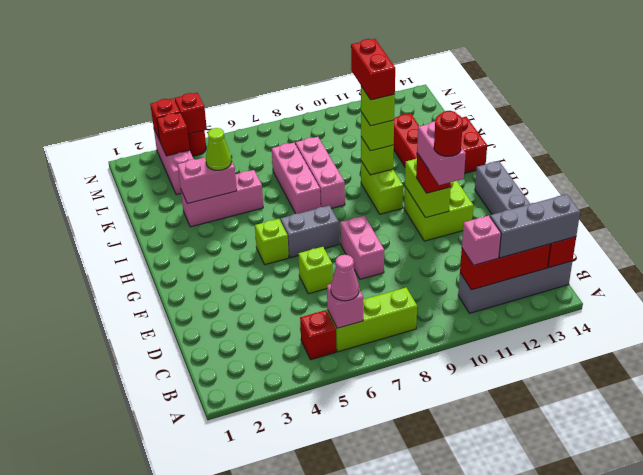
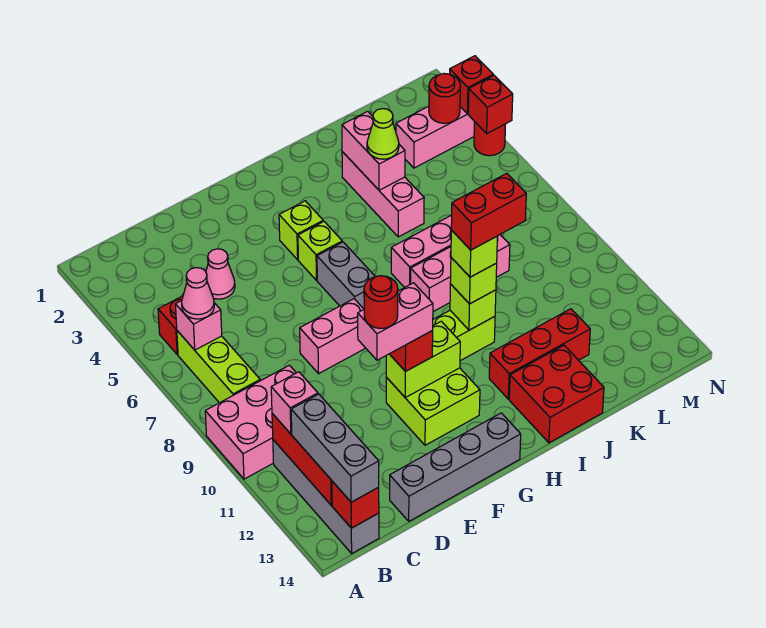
none -> pink 2x3 brick [205,365,296,479]
none -> pink 1x1 cone [206,249,235,299]
lime 1x1 brick [298,247,333,294] -> lime 1x1 brick moved to [279,201,323,260]
red 1x1 brick [157,113,190,156] -> red 1x1 round brick [429,74,460,123]

